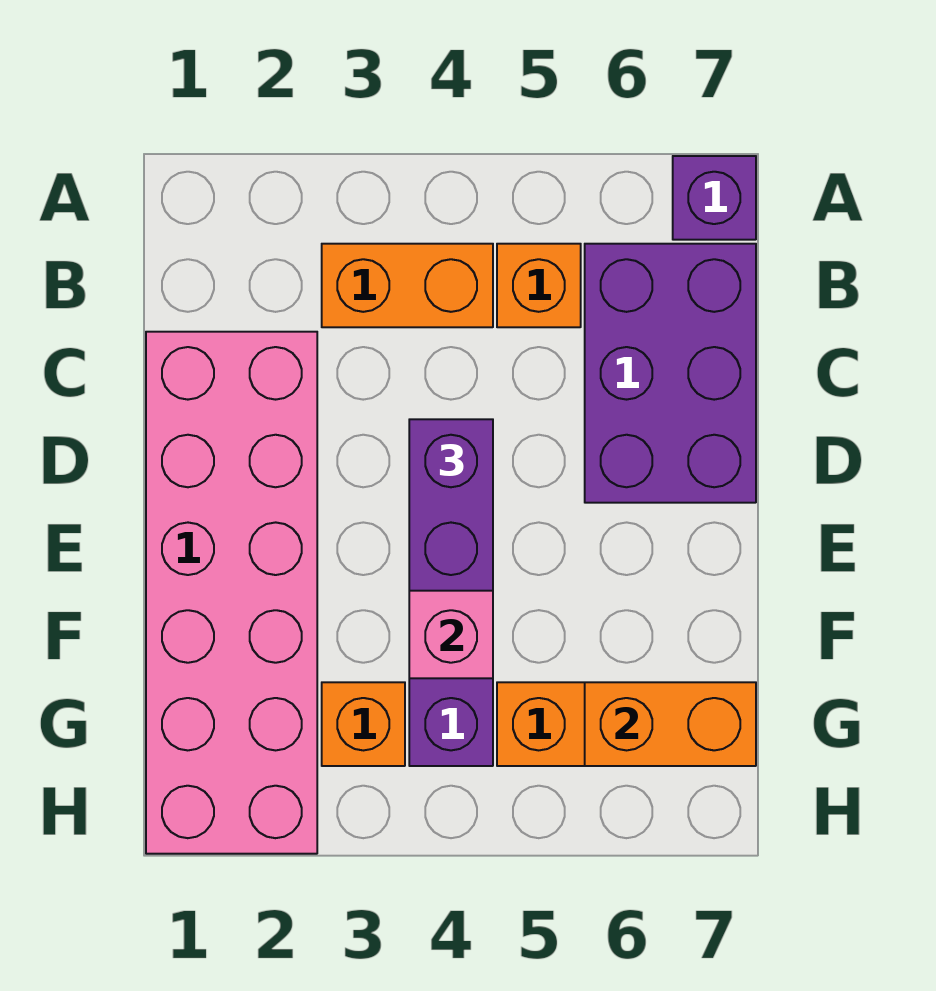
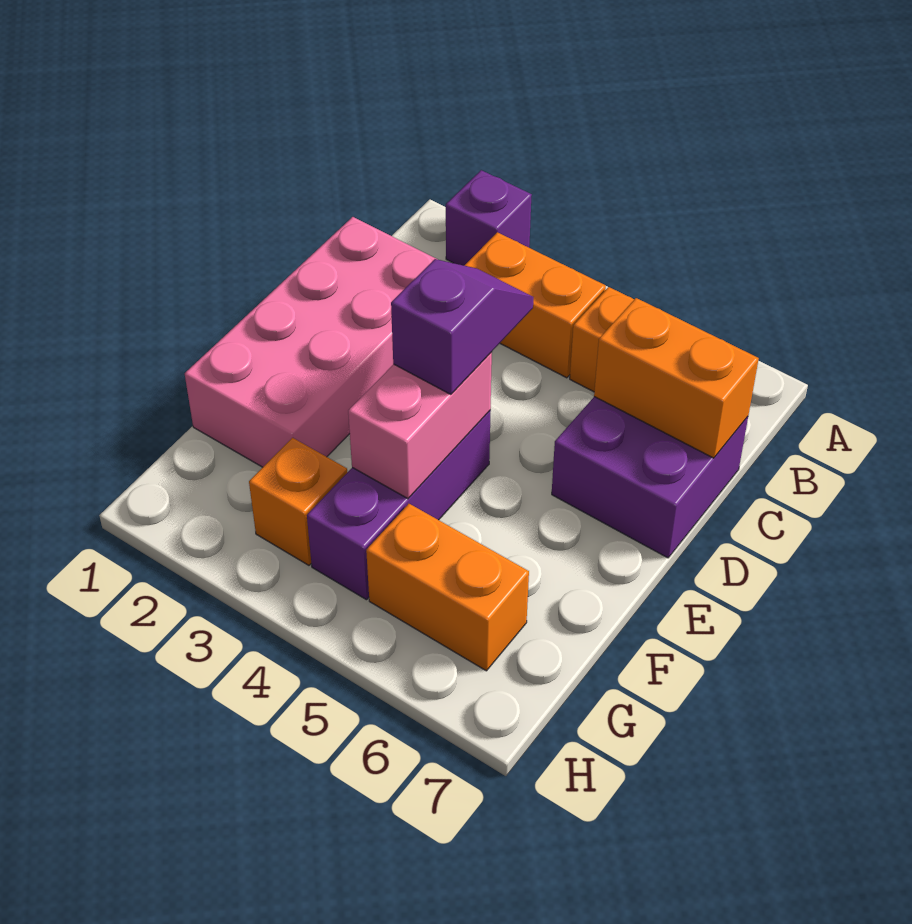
purple 1x1 brick [673,156,756,240] -> purple 1x1 brick moved to [446,170,532,265]
purple 2x3 brick [585,244,756,503] -> purple 2x2 brick [552,397,748,558]
pink 2x6 brick [146,332,317,854] -> pink 2x4 brick [185,217,436,467]
purple 1x2 brick [409,419,493,591] -> purple 1x2 slope [391,259,533,394]
orange 1x2 brick [585,682,756,766] -> orange 1x2 brick moved to [594,298,759,458]

